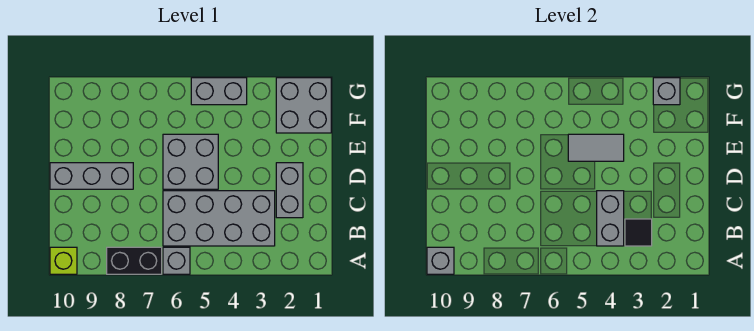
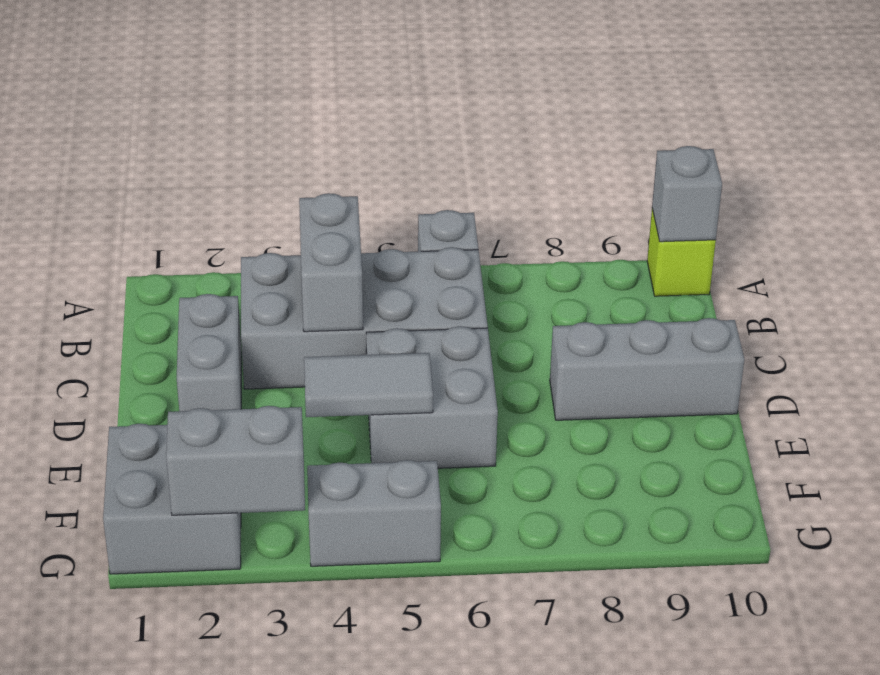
black 1x2 brick [107,247,162,274] -> none
black 1x1 tile [625,219,652,246] -> none
grey 1x1 brick [653,78,680,105] -> grey 1x2 brick [166,406,305,515]

